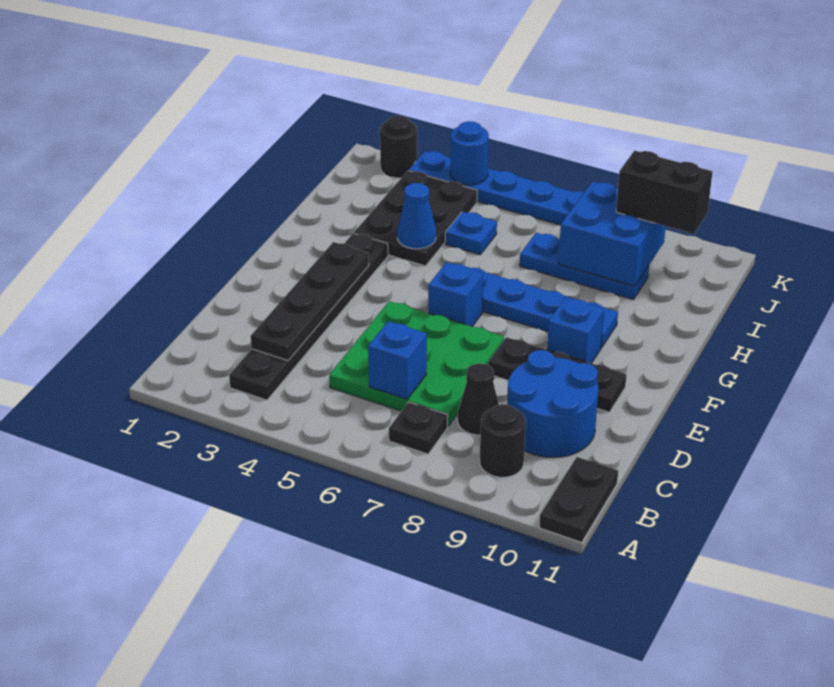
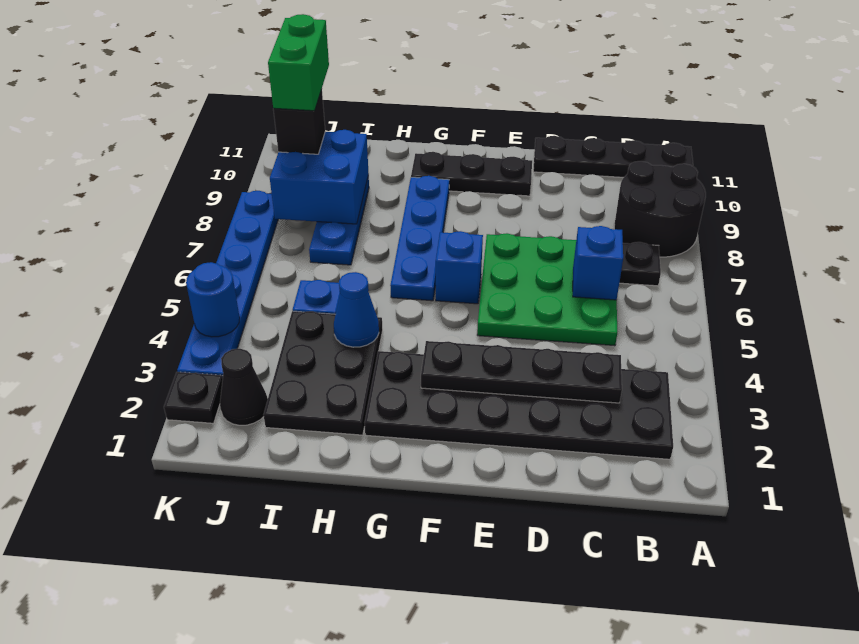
black 1x2 plate [539,457,618,542] -> black 1x4 plate [533,136,693,177]
black 1x6 plate [229,233,388,400] -> black 2x6 plate [365,351,673,459]
black 1x1 round brick [480,404,526,477] -> black 2x2 round brick [614,161,706,257]
black 1x1 cone [458,363,499,435] -> black 1x1 cone moved to [220,349,268,425]
blue 2x2 round brick [507,350,598,457] -> none
black 1x3 plate [489,337,627,412] -> black 1x3 plate turned to [411,152,532,196]
blue 1x1 brick [547,297,604,363] -> none
black 2x3 plate [354,171,477,266] -> black 2x3 plate turned to [264,311,383,435]
black 1x2 brick [616,151,712,234] -> black 1x1 brick [273,89,325,154]
none -> green 1x2 brick [268,14,329,111]
black 1x1 round brick [380,116,417,178] -> black 1x1 plate [164,372,223,423]

